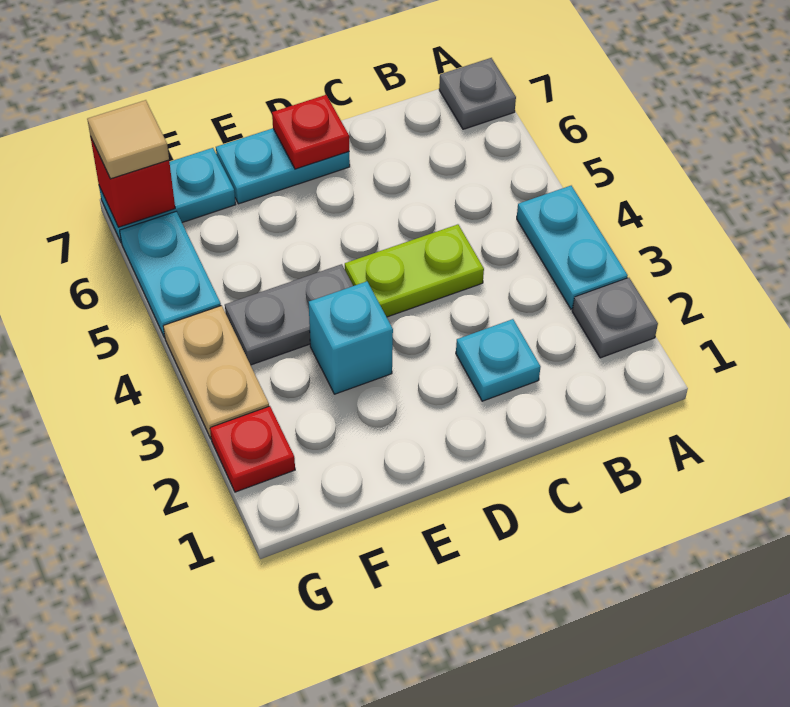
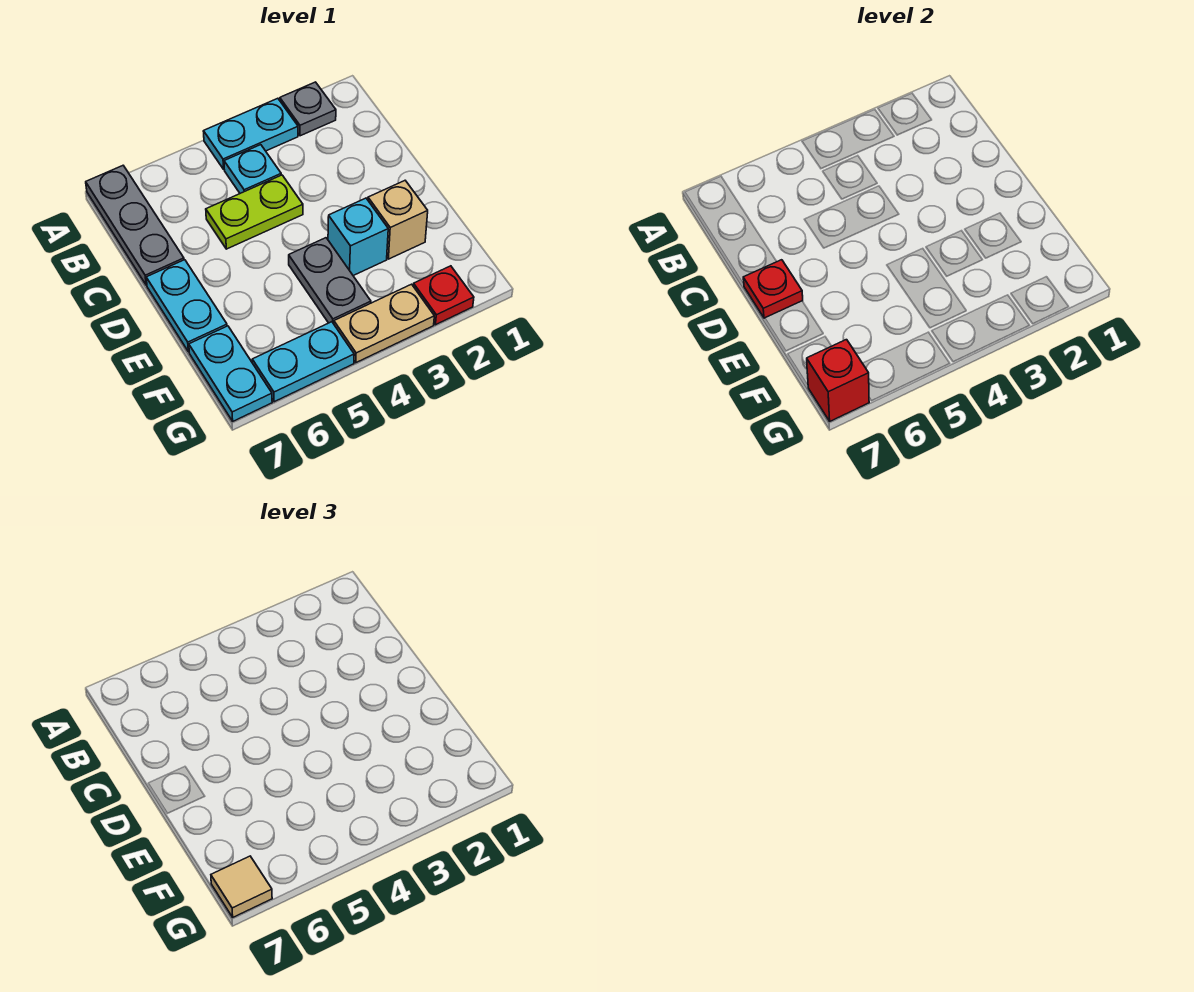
grey 1x1 plate [439,58,516,129] -> grey 1x3 plate [86,166,184,285]
cyan 1x1 plate [456,319,540,401] -> cyan 1x1 plate moved to [224,145,281,193]
lime 1x2 plate [345,224,484,317] -> lime 1x2 plate turned to [206,175,303,249]
none -> tan 1x1 brick [368,181,428,259]

